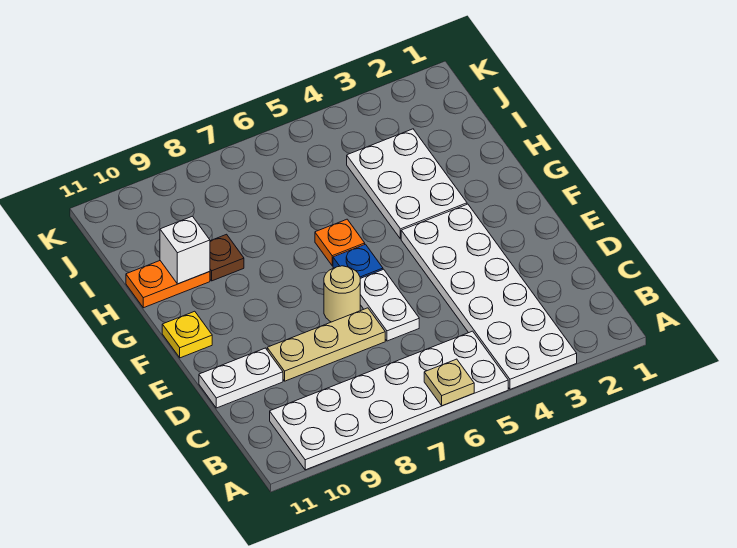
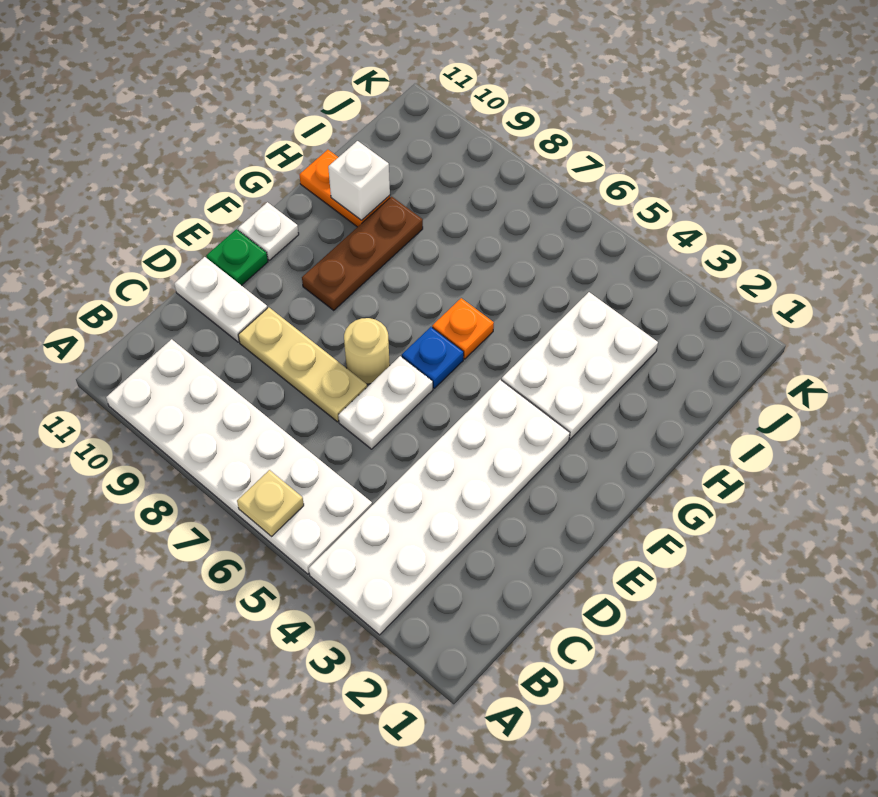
none -> green 1x1 plate [206,229,268,286]
yellow 1x1 plate [162,311,212,358] -> white 1x1 plate [238,202,299,260]
brown 1x1 plate [210,234,244,281] -> brown 1x3 plate [302,197,423,310]

